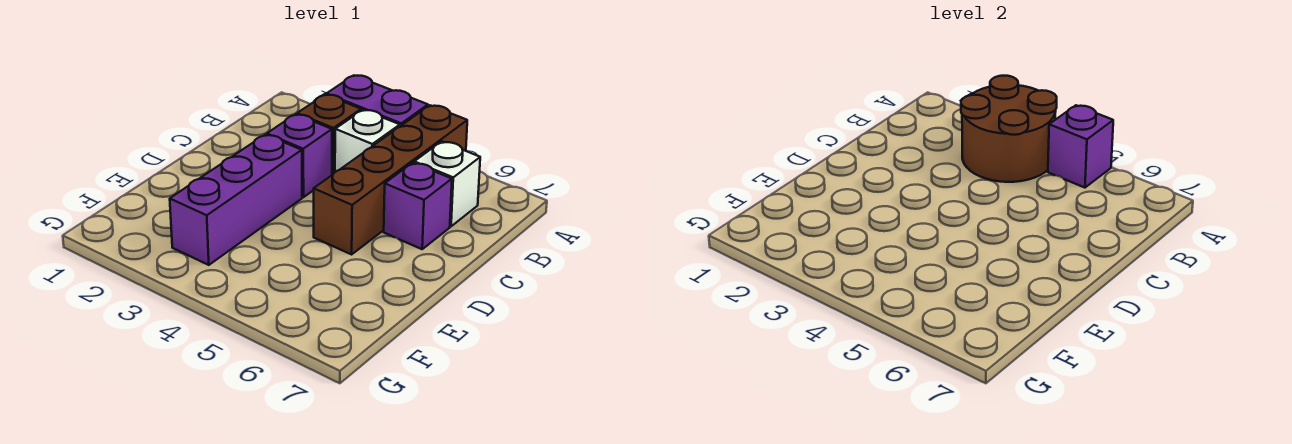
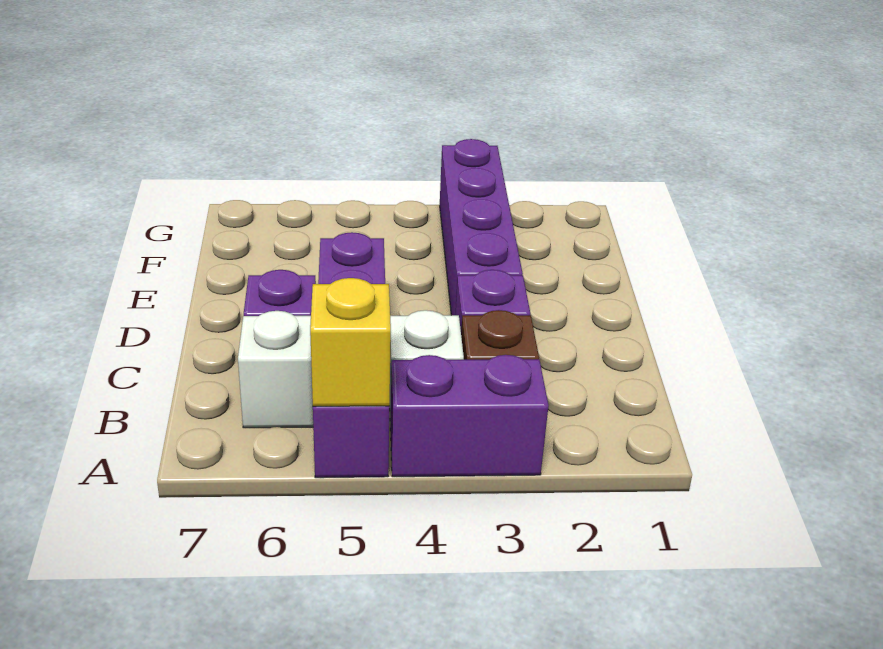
brown 2x2 round brick [961,76,1057,182] -> none
brown 1x4 brick [314,105,467,254] -> purple 1x4 brick [313,232,389,478]
purple 1x1 brick [1048,105,1113,188] -> yellow 1x1 brick [310,278,391,406]
purple 1x3 brick [170,135,302,265] -> purple 1x4 brick [440,139,523,315]

